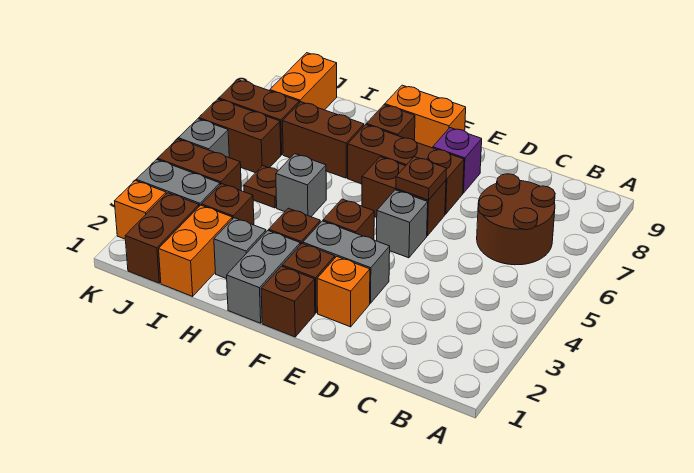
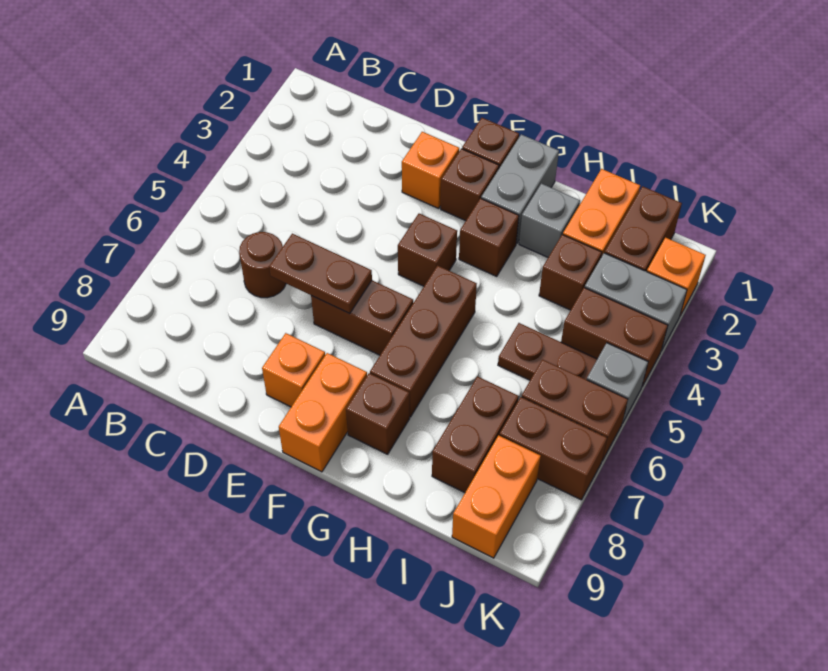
brown 2x2 round brick [477,174,555,265] -> brown 1x1 round brick [239,232,286,298]
grey 1x2 brick [303,221,390,303] -> none
grey 1x1 brick [377,190,428,258] -> none
brown 1x1 plate [396,157,447,200] -> brown 1x2 plate [269,234,372,314]
brown 1x3 brick [348,125,464,214] -> brown 1x3 brick turned to [370,266,477,417]
purple 1x1 brick [433,128,482,193] -> orange 1x1 brick [262,333,325,407]
orange 1x2 brick [385,85,466,148] -> orange 1x2 brick turned to [279,353,367,472]
grey 1x1 brick [276,154,326,217] -> none
brown 1x2 brick [283,102,364,178] -> brown 1x2 brick turned to [432,376,518,493]
brown 1x1 plate [244,166,278,208] -> brown 1x2 plate [498,323,597,380]

